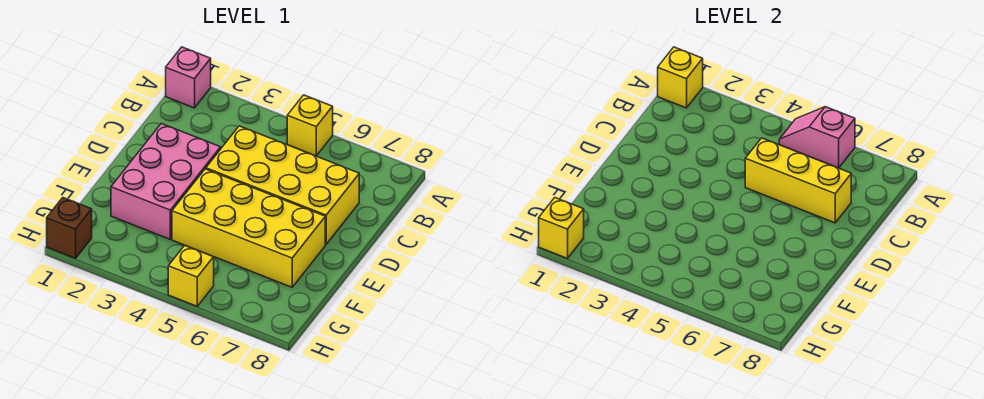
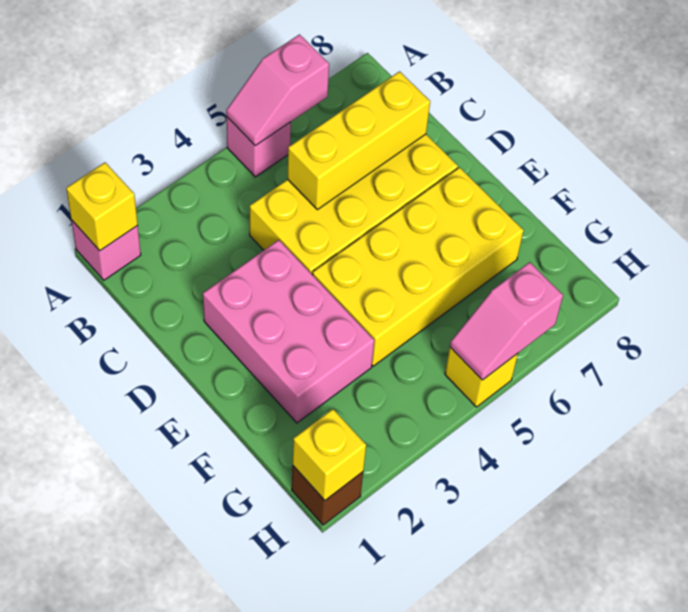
yellow 1x1 brick [287,95,333,156] -> pink 1x1 brick [226,117,291,177]
none -> pink 1x2 slope [450,262,563,380]

